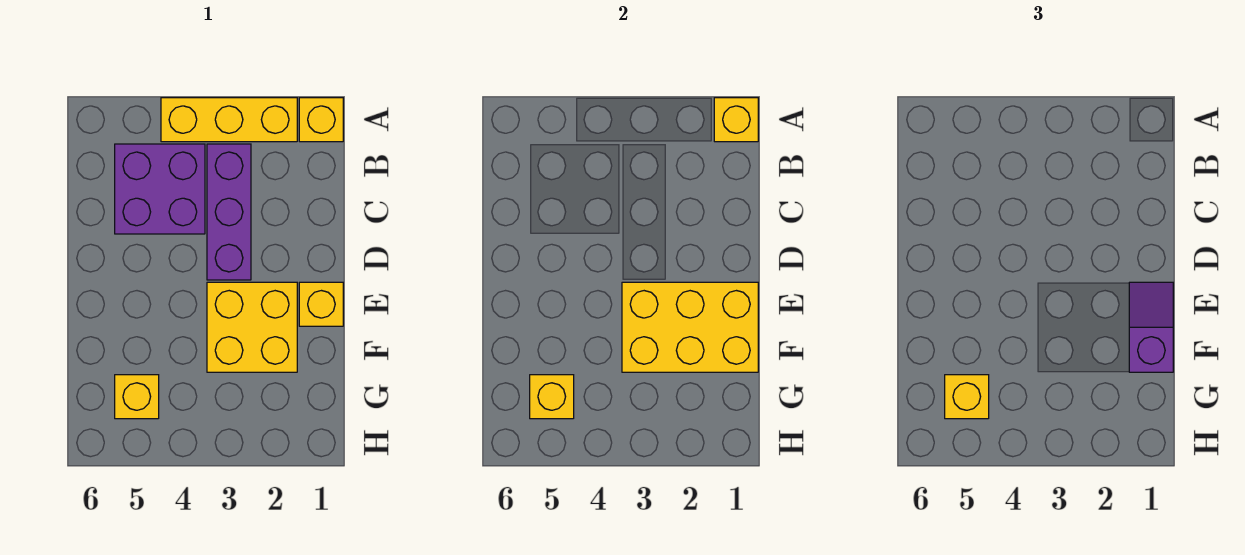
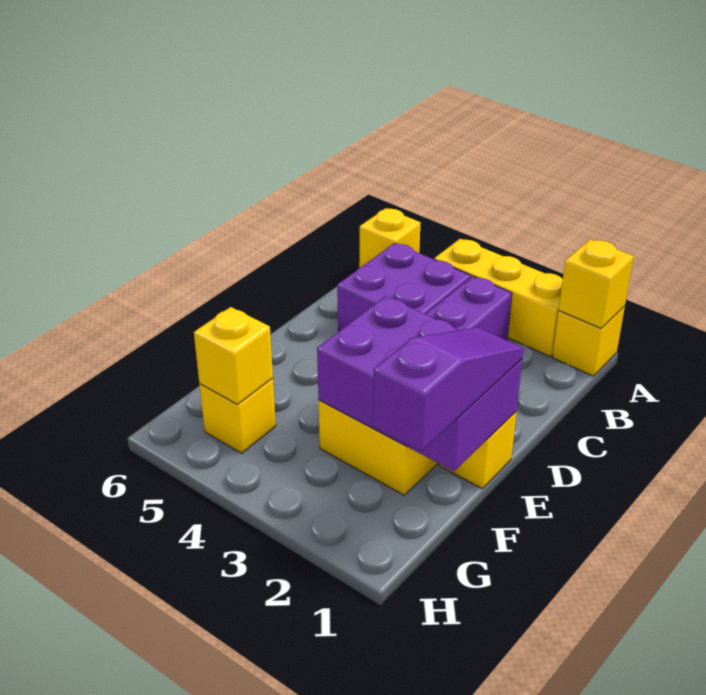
yellow 2x3 brick [622,282,758,372] -> purple 2x3 brick [317,296,522,471]
purple 1x2 slope [1129,282,1173,372] -> purple 1x3 slope [373,327,524,451]
yellow 1x1 brick [945,375,989,419] -> yellow 1x1 brick moved to [359,208,420,268]

